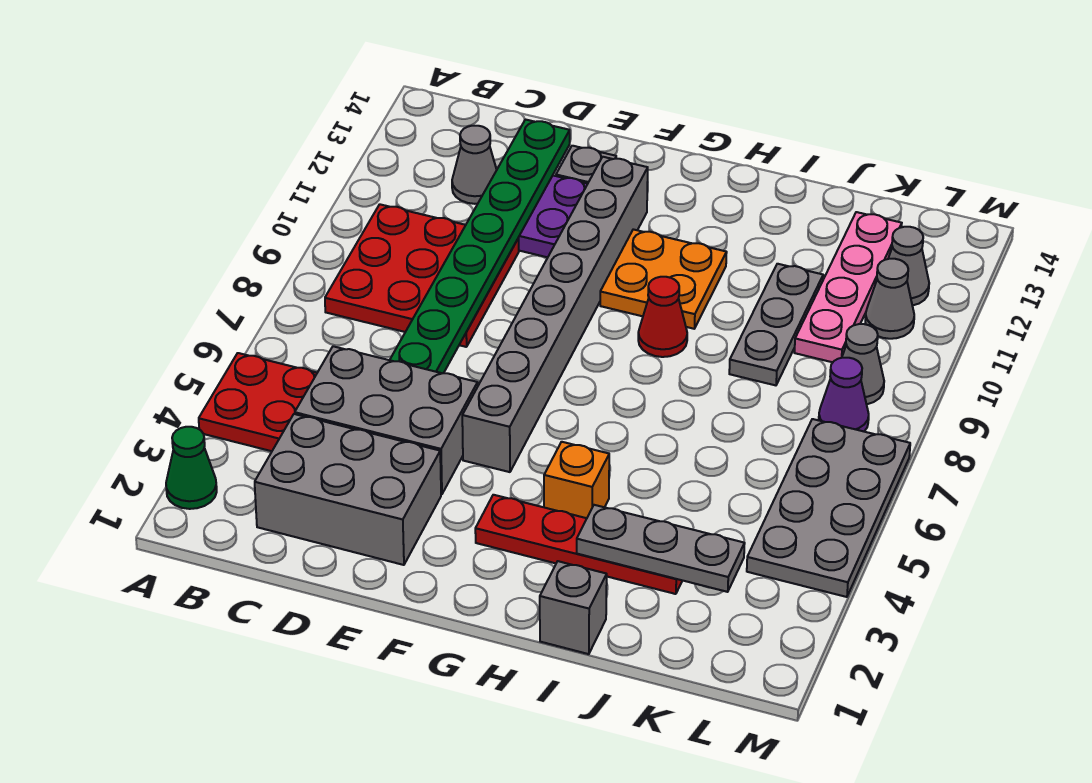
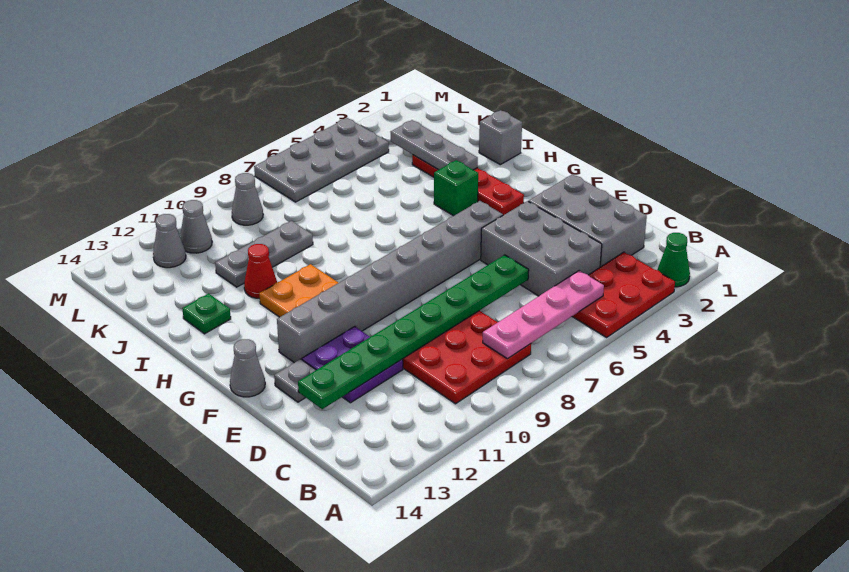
red 2x2 plate [199,353,317,451] -> red 2x3 plate [572,252,675,337]
grey 1x1 cone [452,126,497,204] -> grey 1x1 cone moved to [230,339,265,397]
orange 1x1 brick [544,442,609,518] -> green 1x1 brick [434,160,478,216]
red 1x1 cone [638,277,687,357] -> red 1x1 cone moved to [244,244,277,298]
none -> green 1x1 plate [182,294,231,334]
pink 1x4 plate [794,212,902,362] -> pink 1x4 plate moved to [483,271,604,359]
purple 1x1 cone [819,358,869,431] -> none

